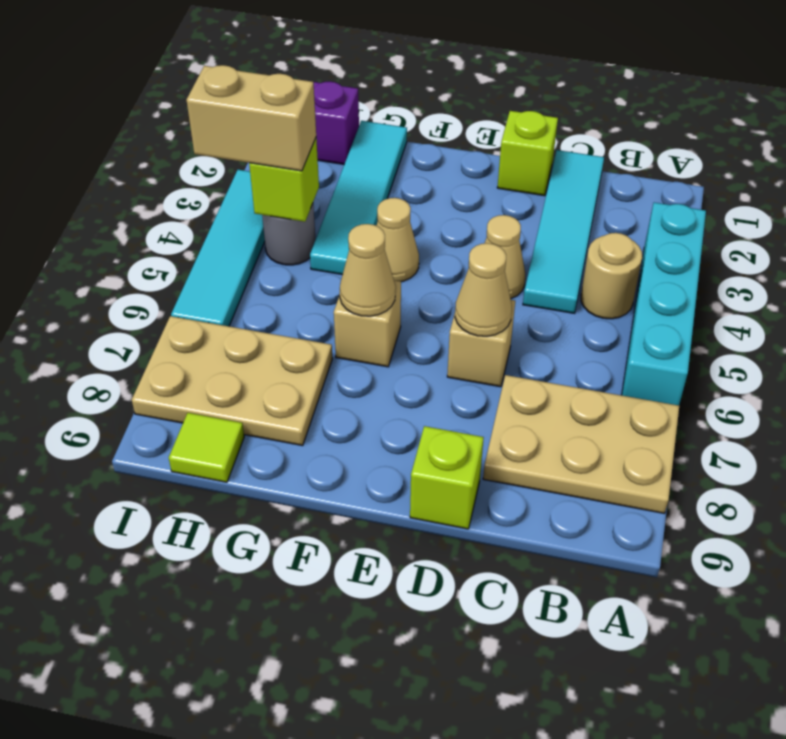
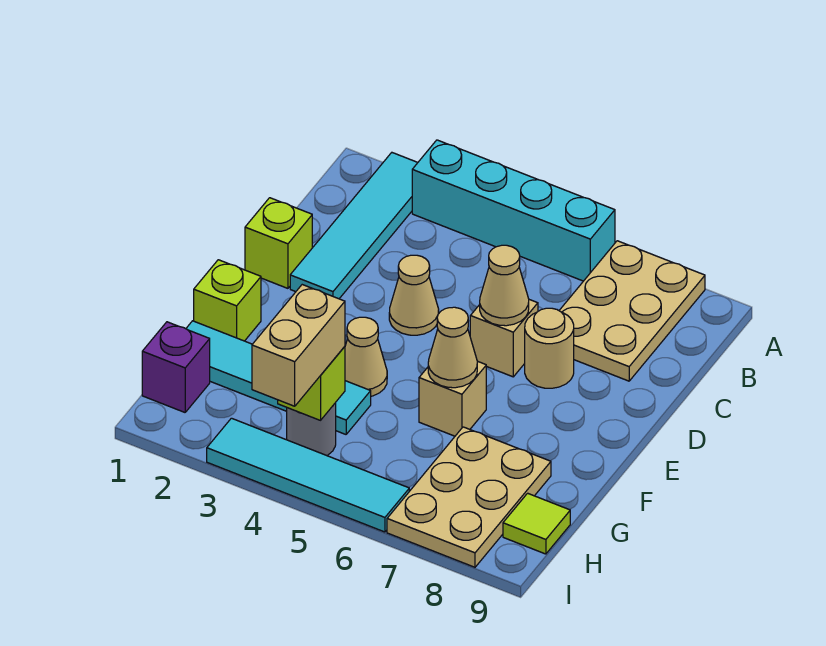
tan 1x1 round brick [581,233,642,319] -> tan 1x1 round brick moved to [525,308,574,388]
cyan 1x4 tile [523,150,604,313] -> cyan 1x4 tile turned to [290,153,418,299]
lime 1x1 brick [410,426,484,529] -> lime 1x1 brick moved to [194,260,261,341]

